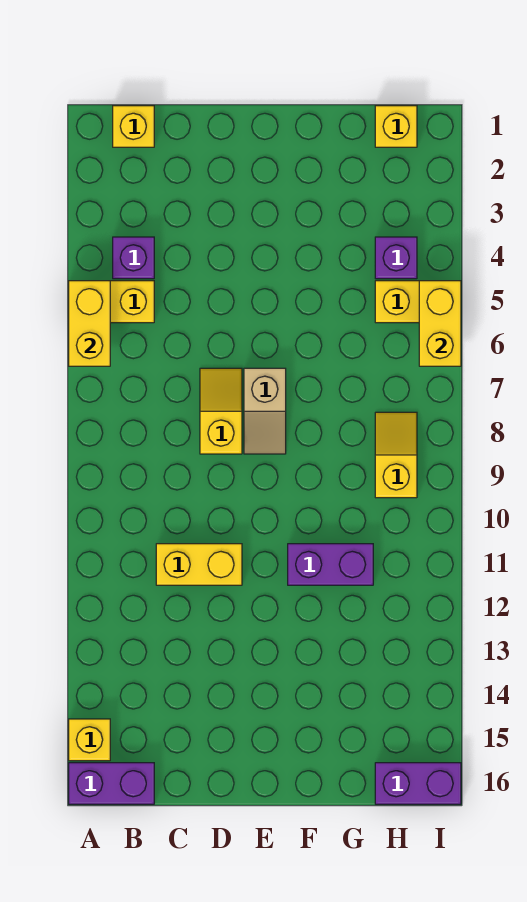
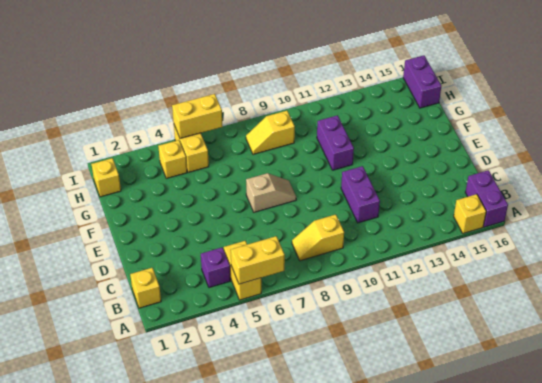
yellow 1x2 brick [156,544,242,585] -> purple 1x2 brick [341,166,380,223]
yellow 1x2 slope [200,368,242,454] -> yellow 1x2 slope moved to [292,214,344,261]
purple 1x1 brick [375,237,417,279] -> yellow 1x1 brick [158,140,187,178]

